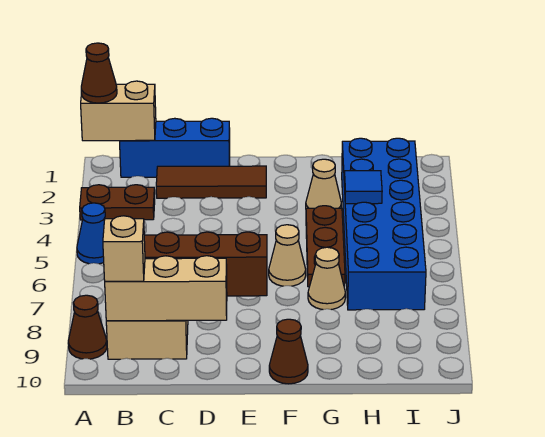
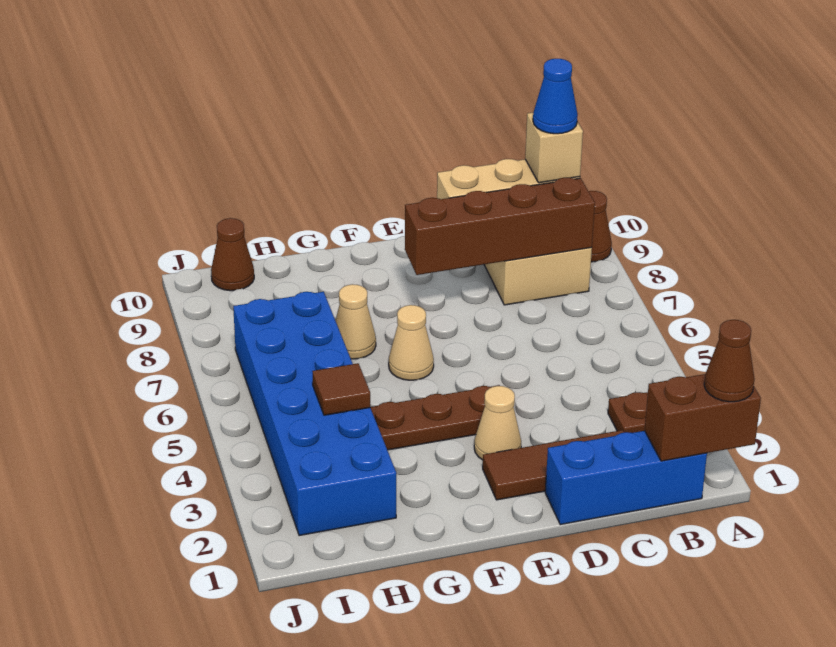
tan 1x2 brick [81,81,156,141] -> brown 1x2 brick [645,374,761,461]
blue 1x1 cone [77,203,105,264] -> blue 1x1 cone moved to [533,59,578,134]
brown 1x1 cone [269,319,308,384] -> brown 1x1 cone moved to [211,218,254,291]
tan 1x1 cone [306,159,341,208] -> tan 1x1 cone moved to [474,386,521,460]
brown 1x3 plate [306,206,345,287] -> brown 1x3 plate turned to [370,385,500,450]
blue 1x1 tile [344,171,382,204] -> brown 1x1 tile [313,363,370,415]

